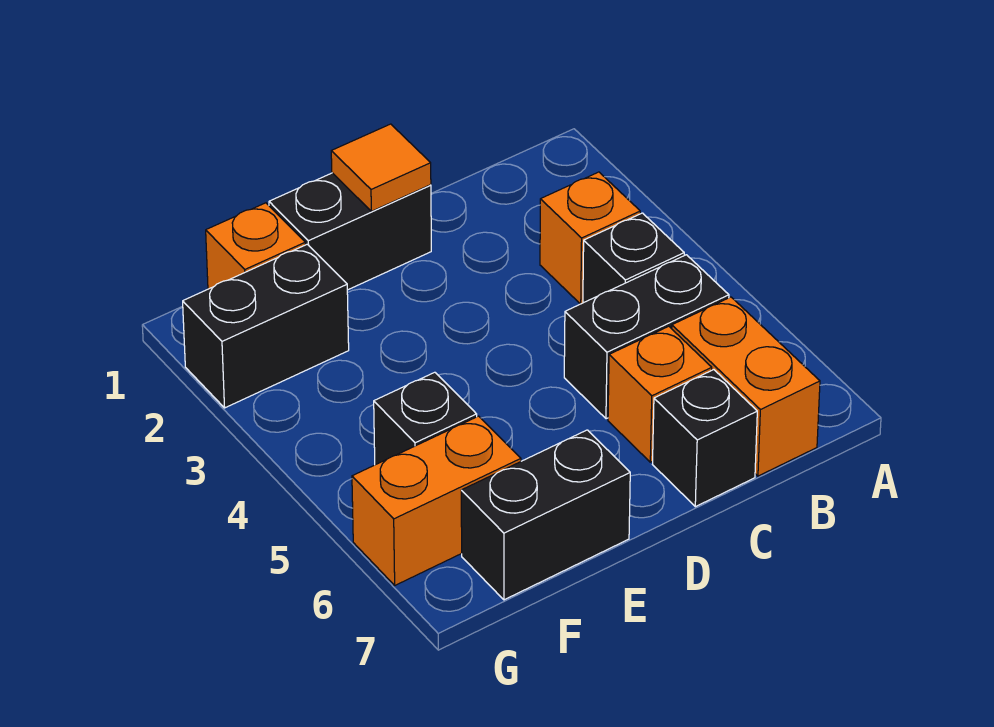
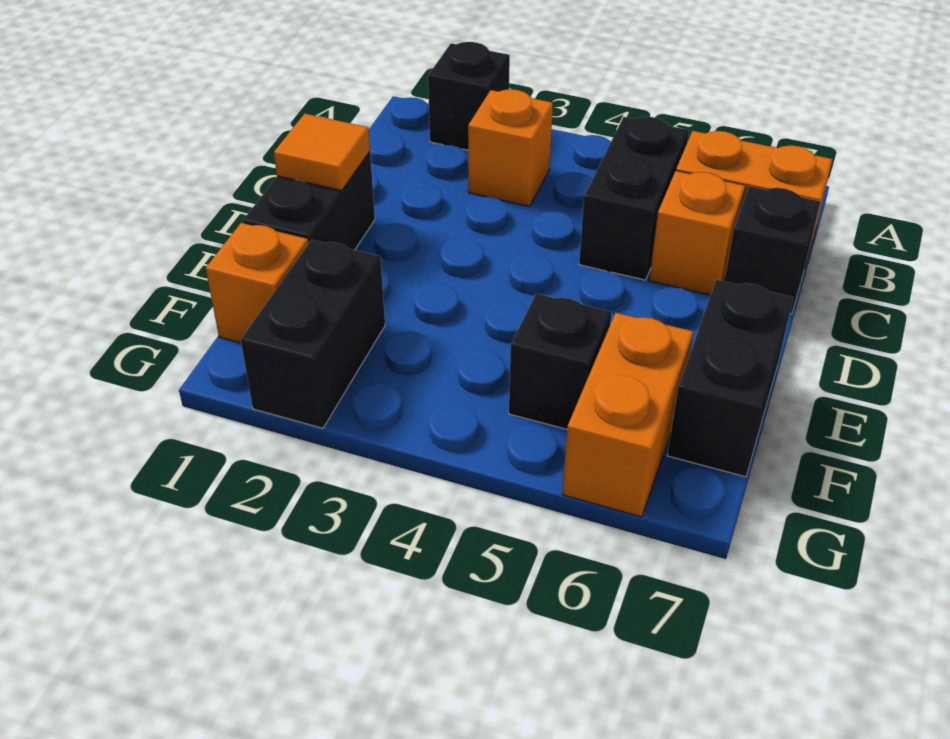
black 1x1 brick [583,213,684,303] -> black 1x1 brick moved to [428,42,510,150]

